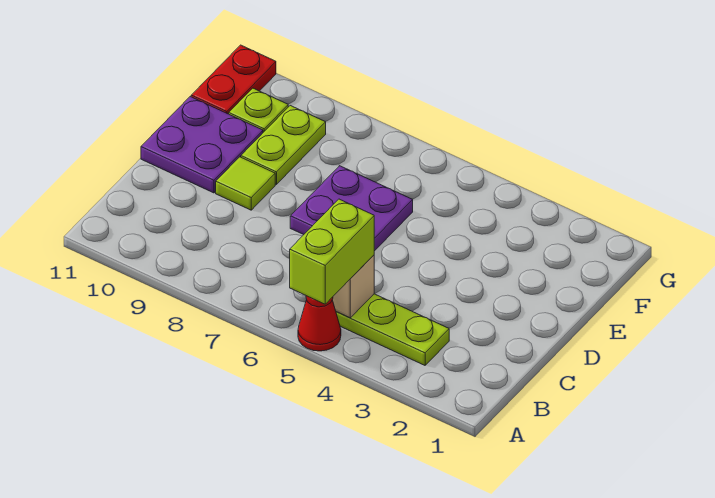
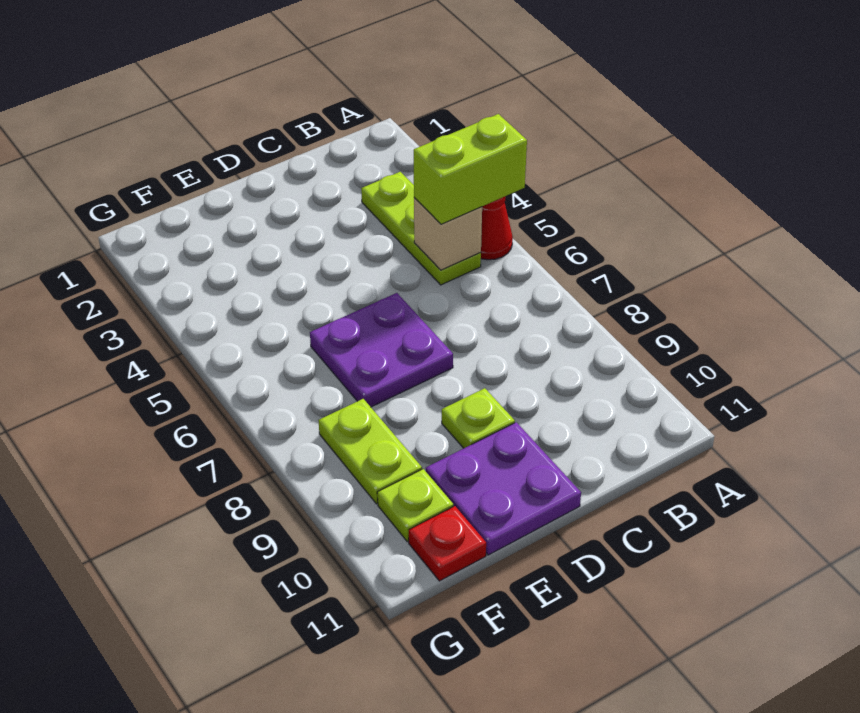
lime 1x1 tile [216,157,275,210] -> lime 1x1 plate [442,388,515,448]
lime 1x2 plate [241,106,326,185] -> lime 1x2 plate turned to [318,399,422,504]
red 1x2 plate [191,45,276,114] -> red 1x1 plate [409,506,486,581]

